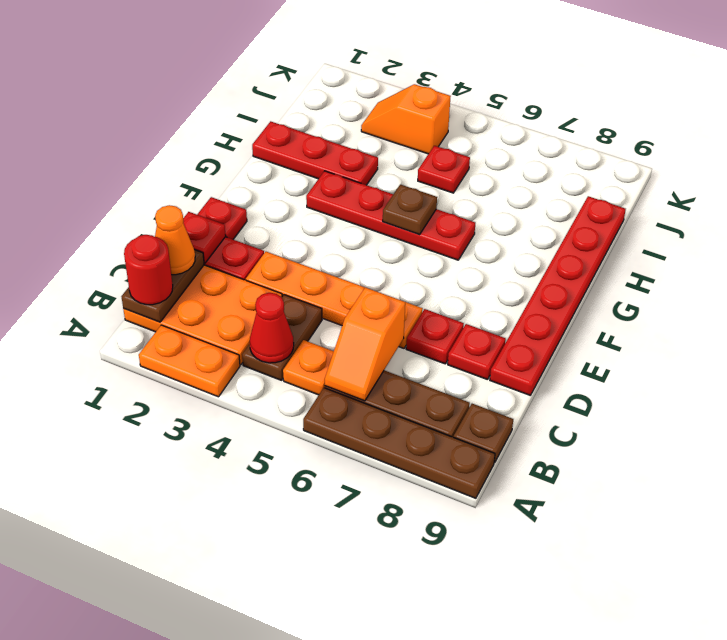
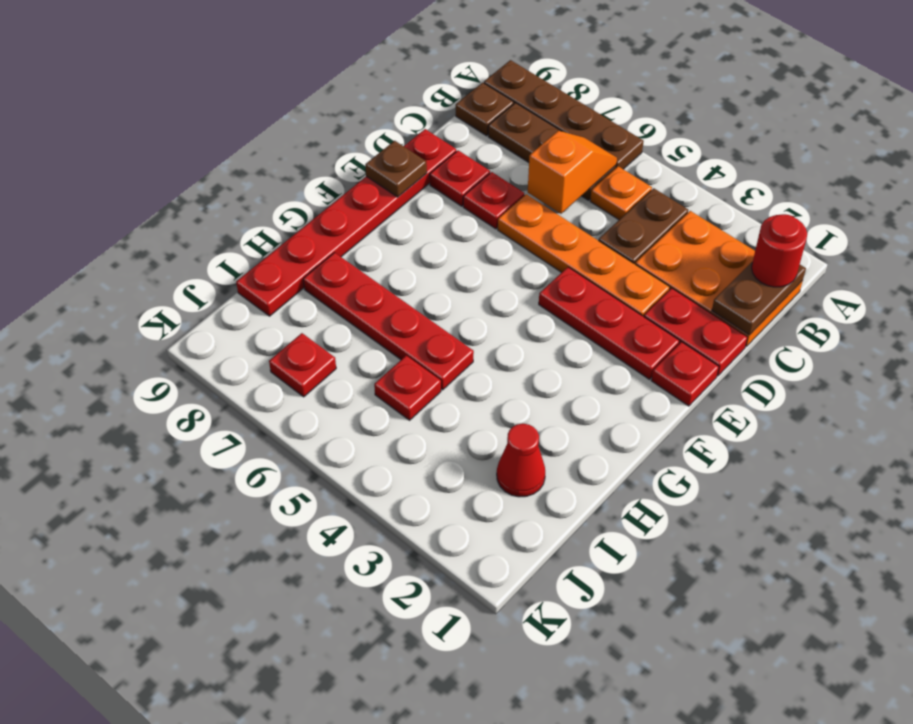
orange 1x2 plate [139,325,240,397] -> none
red 1x1 cone [250,293,294,363] -> red 1x1 cone moved to [497,424,545,497]
orange 1x1 cone [155,205,195,275] -> none
red 1x1 plate [183,212,226,263] -> red 1x1 plate moved to [269,333,336,397]
red 1x4 plate [306,171,475,260] -> red 1x4 plate moved to [303,253,474,390]
brown 1x1 plate [383,184,437,235] -> brown 1x1 plate moved to [365,141,427,197]
red 1x3 plate [252,121,378,185] -> red 1x3 plate moved to [539,267,679,379]
orange 1x2 slope [361,84,451,154] -> none

